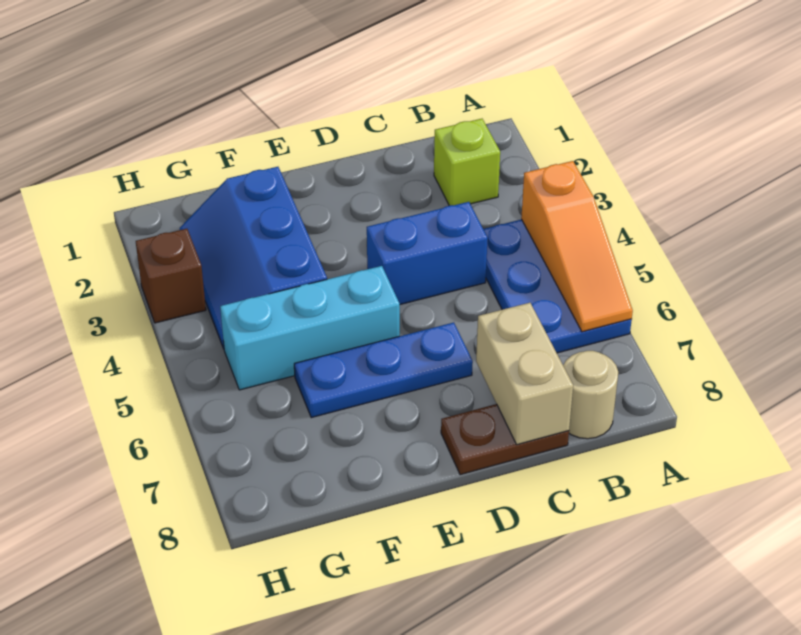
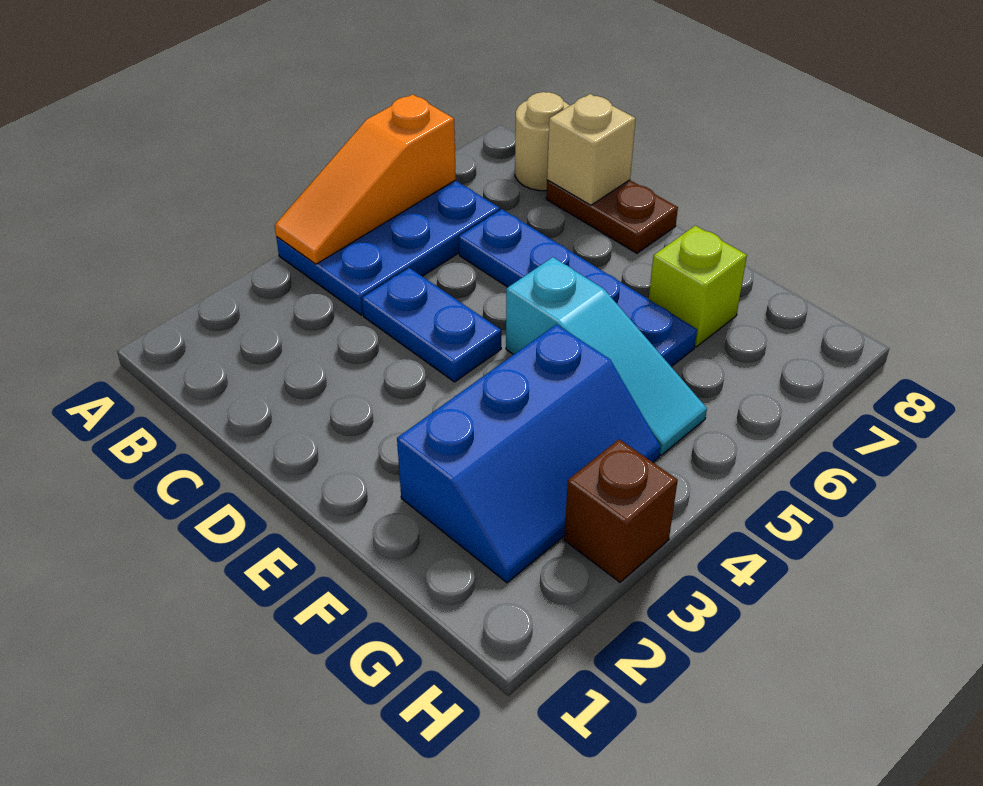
orange 1x3 slope [521,161,633,332] -> orange 1x3 slope turned to [275,94,456,264]
lime 1x1 brick [434,119,500,206] -> lime 1x1 brick moved to [649,226,747,347]
blue 1x2 brick [367,202,488,304] -> blue 1x2 plate [362,268,501,382]
tan 1x2 brick [476,303,573,445] -> tan 1x1 brick [547,94,636,205]
blue 1x3 plate [294,323,473,418] -> blue 1x4 plate [459,209,697,367]
cyan 1x3 brick [220,266,400,390] -> cyan 1x3 slope [506,257,707,455]

